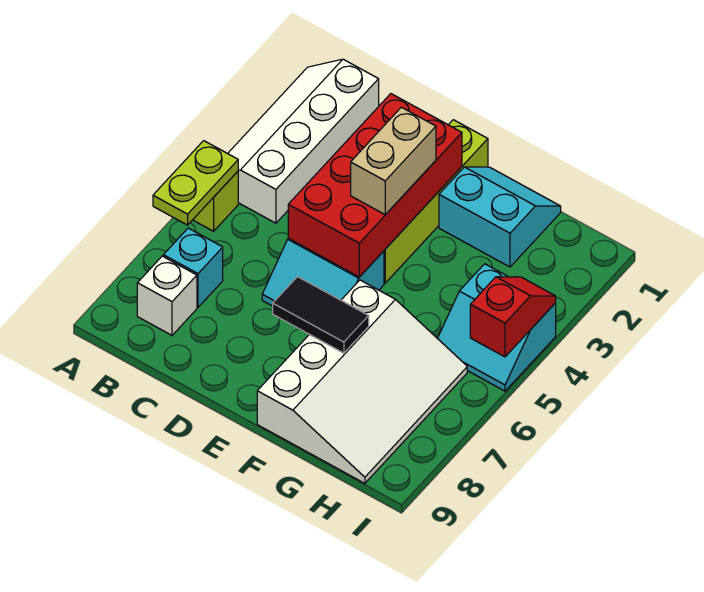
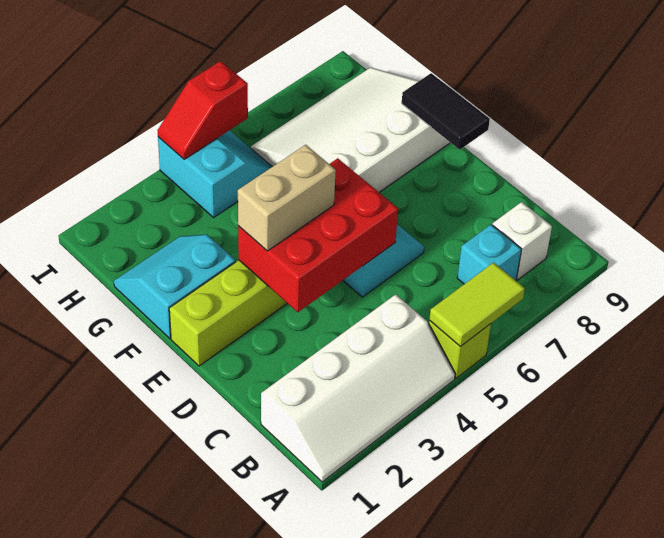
lime 1x2 plate [153,141,238,225] -> lime 1x2 tile [429,262,525,347]
red 2x4 brick [288,94,462,277] -> red 2x3 brick [238,158,398,312]
black 1x2 tile [273,277,369,353] -> black 1x2 tile moved to [402,73,490,150]
cyan 2x2 slope [439,167,561,267] -> cyan 2x2 slope turned to [114,234,236,338]

